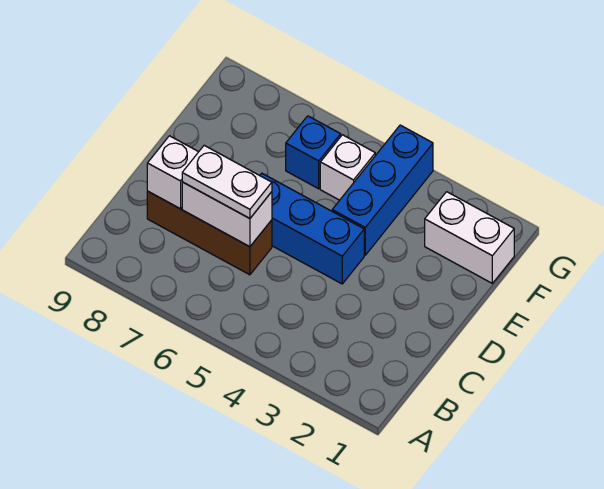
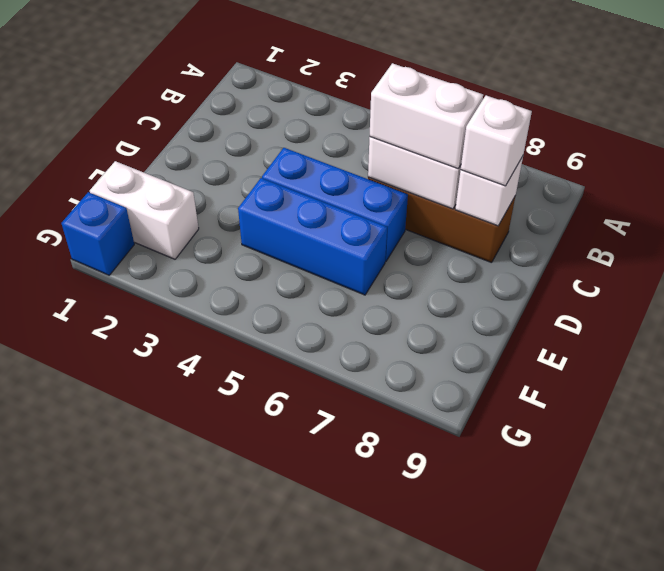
white 1x2 plate [182,145,272,218] -> white 1x2 brick [370,63,483,168]
blue 1x3 brick [332,125,433,255] -> blue 1x3 brick turned to [238,178,387,295]
white 1x1 brick [320,135,375,200] -> white 1x1 brick moved to [461,95,532,186]
blue 1x1 brick [286,116,341,189] -> blue 1x1 brick moved to [61,192,134,275]

